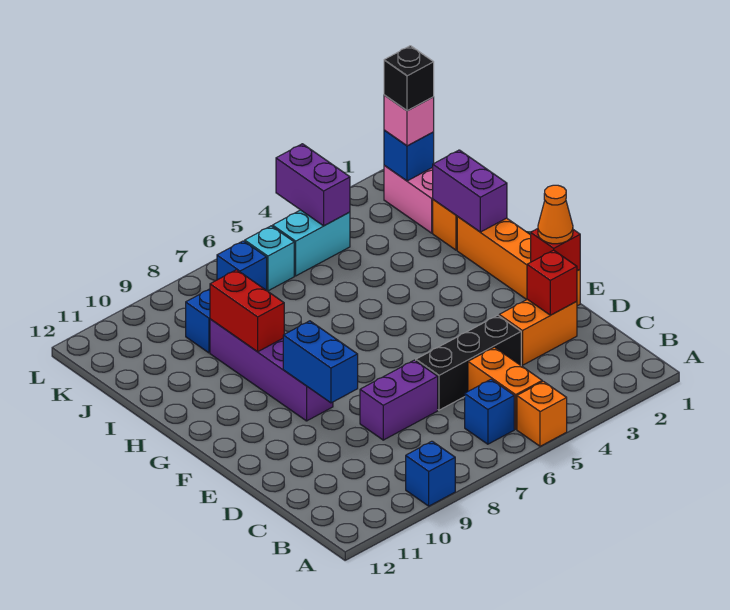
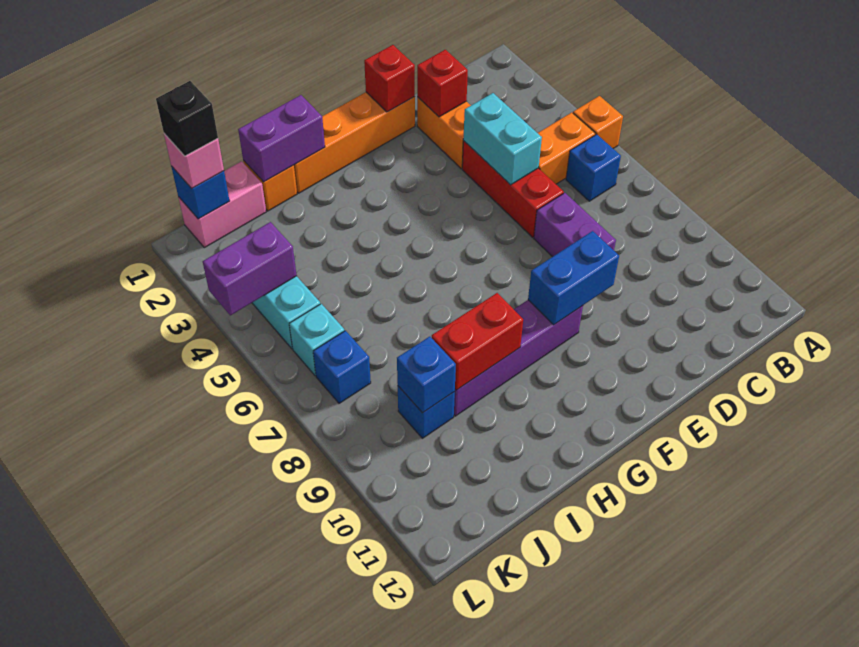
blue 1x1 brick [406,441,455,506] -> blue 1x1 brick moved to [397,337,456,413]
black 1x3 brick [416,315,521,410] -> red 1x3 brick [462,141,564,237]
none -> cyan 1x2 brick [463,93,542,185]
orange 1x1 cone [538,185,573,244] -> none

